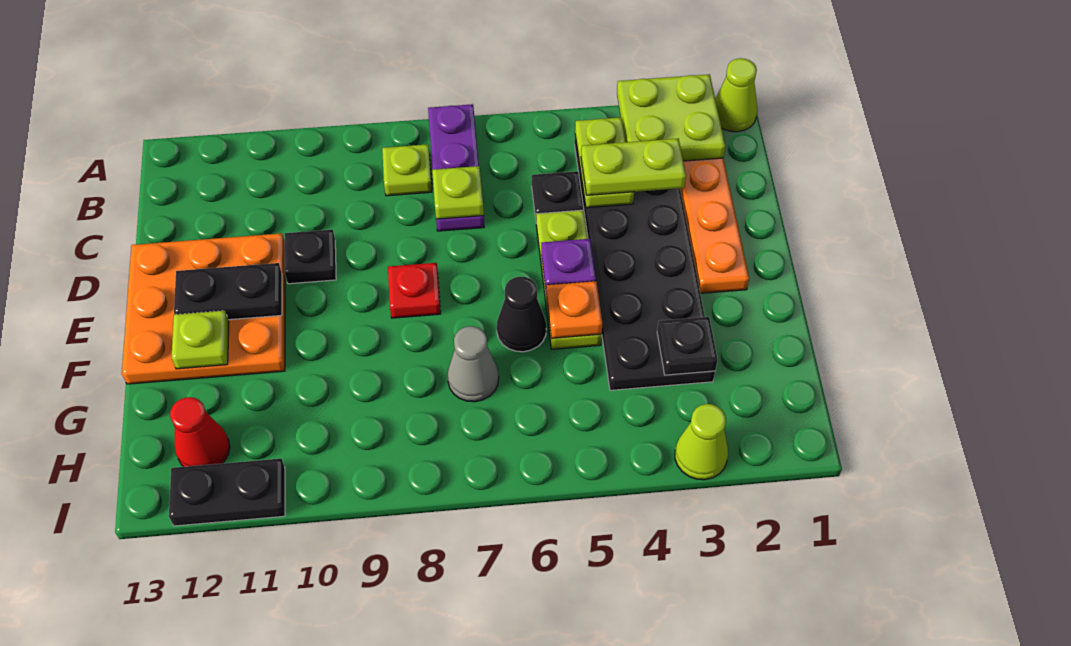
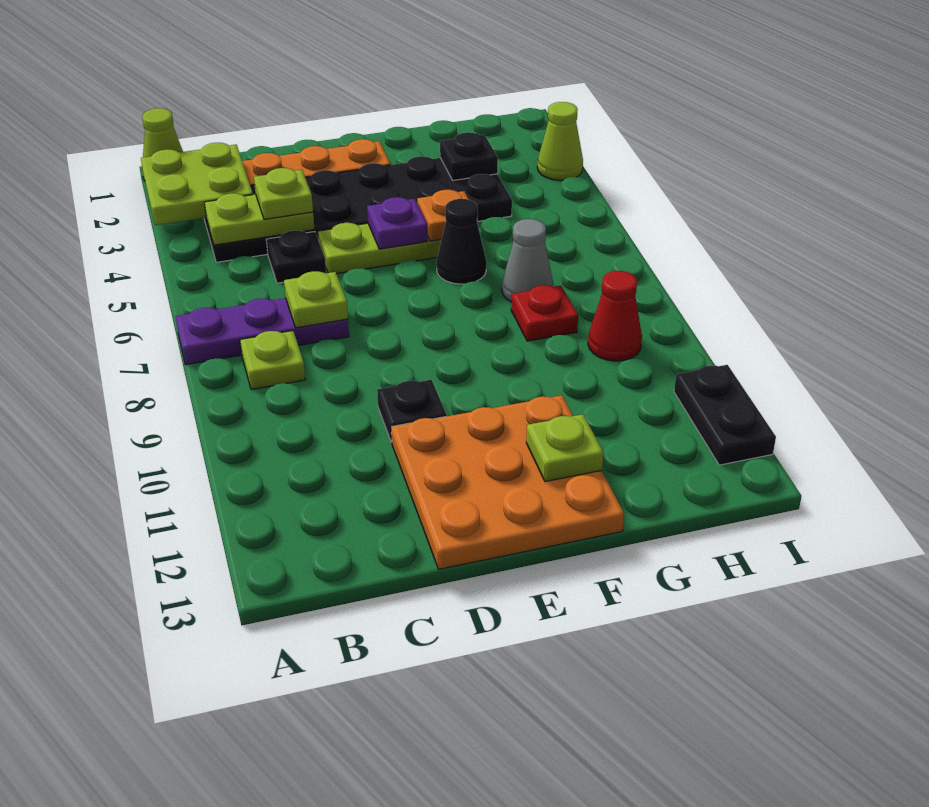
lime 1x2 plate [581,138,686,195] -> lime 1x1 plate [254,168,313,219]
red 1x1 plate [388,263,441,318] -> red 1x1 plate moved to [511,285,578,341]
black 1x2 plate [174,263,282,320] -> none
red 1x1 cone [170,397,230,467] -> red 1x1 cone moved to [588,271,642,361]

